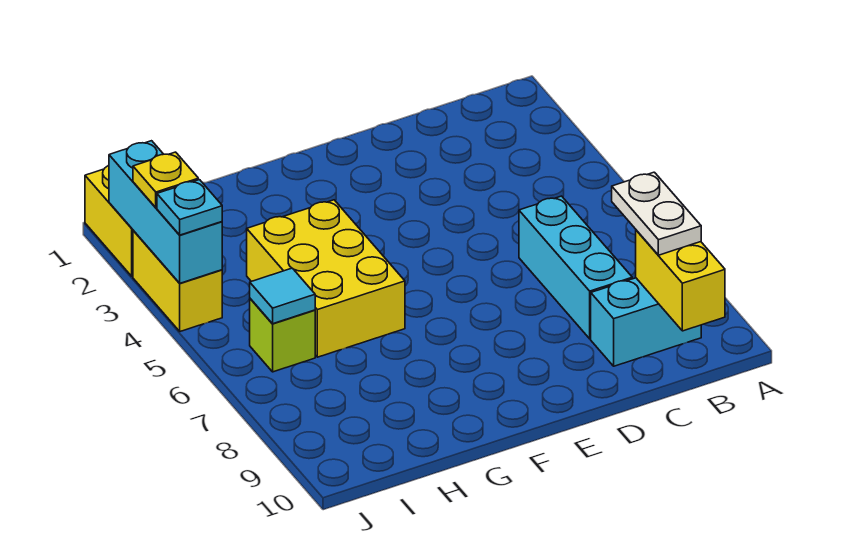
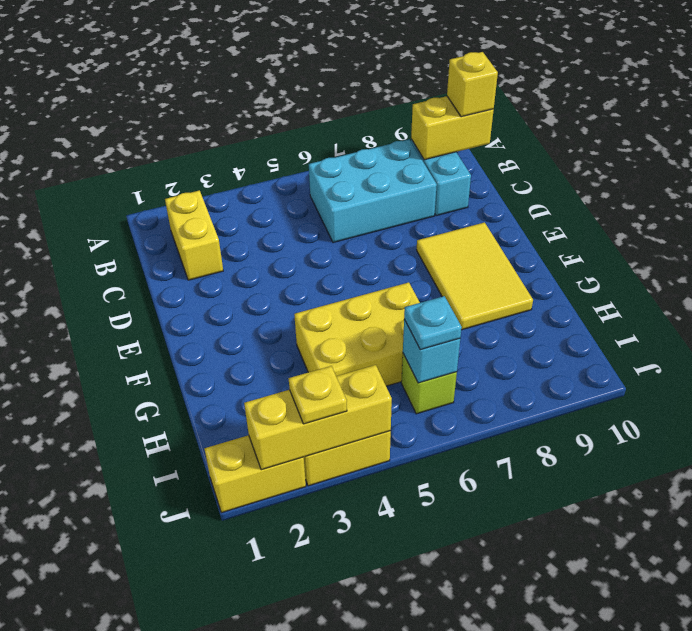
none -> yellow 1x2 brick [165,190,223,280]
white 1x2 plate [612,172,701,255] -> none
none -> yellow 1x1 brick [447,52,498,117]
cyan 1x3 brick [519,196,632,339] -> cyan 2x3 brick [309,139,437,243]
none -> yellow 2x3 tile [417,222,533,330]
cyan 1x1 tile [250,268,315,324] -> cyan 1x1 brick [403,319,460,383]
cyan 1x3 brick [109,141,222,283] -> yellow 1x3 brick [244,365,392,470]
cyan 1x1 plate [157,180,222,235] -> cyan 1x1 plate moved to [404,296,462,350]

